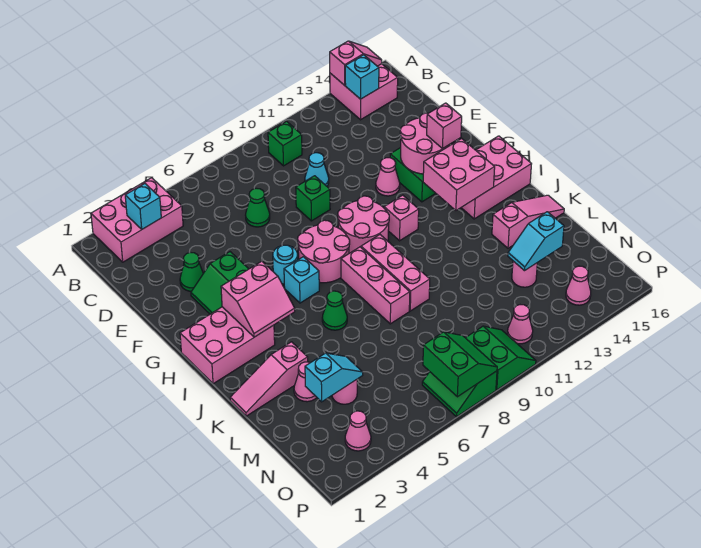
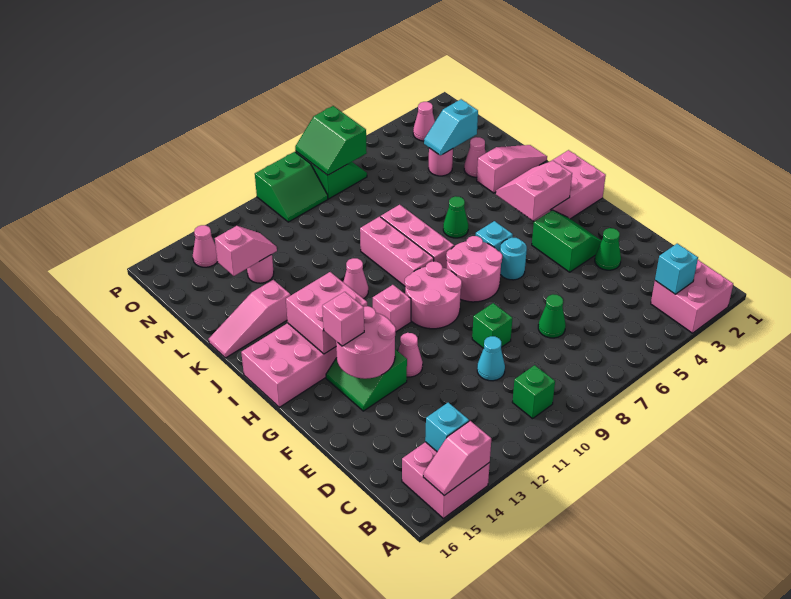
pink 2x3 brick [91,178,183,262] -> pink 2x2 brick [651,260,733,333]
cyan 1x2 slope [508,212,564,271] -> pink 1x2 slope [215,226,277,276]
green 2x2 slope [466,326,536,390] -> green 2x2 slope turned to [255,152,328,222]
pink 1x1 cone [507,305,533,344] -> pink 1x1 cone moved to [343,258,368,299]

